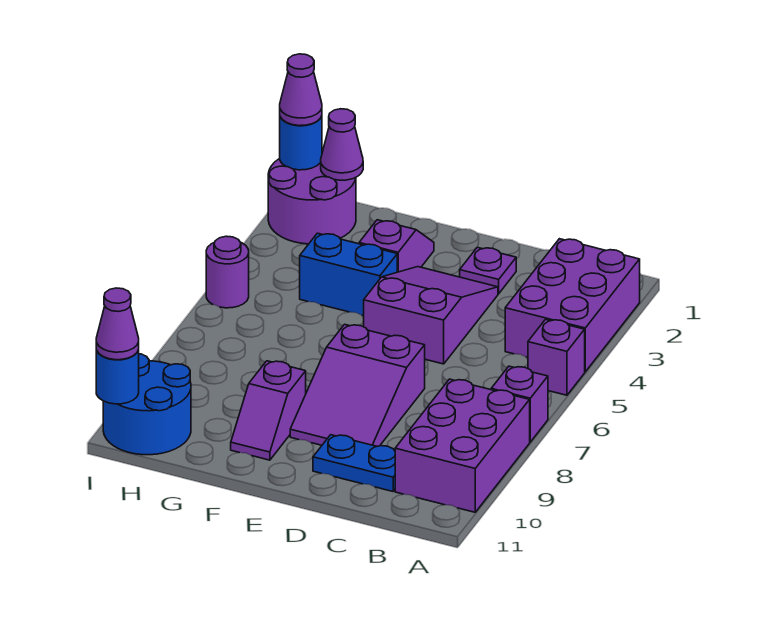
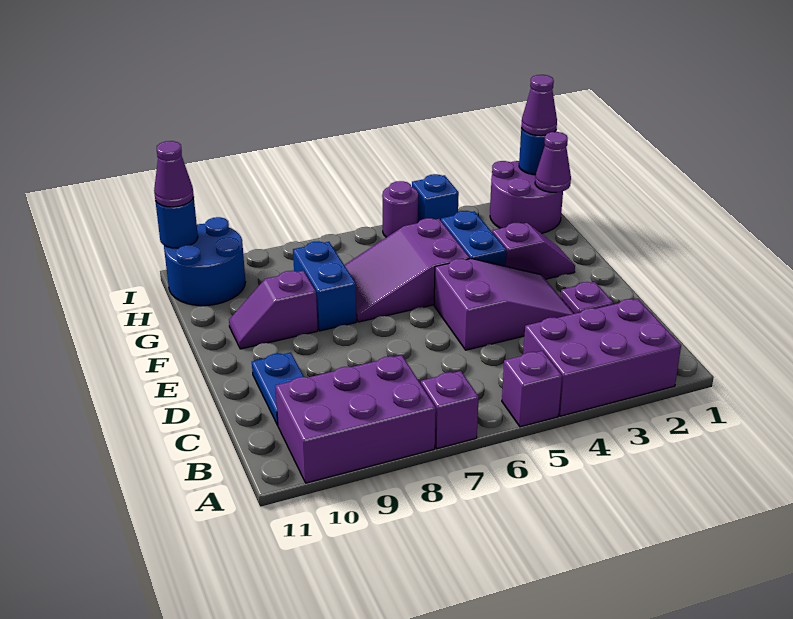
purple 2x3 slope [290,324,425,446] -> purple 2x3 slope moved to [344,218,470,322]
none -> blue 1x2 brick [293,242,356,331]
none -> blue 1x1 brick [412,174,459,222]

